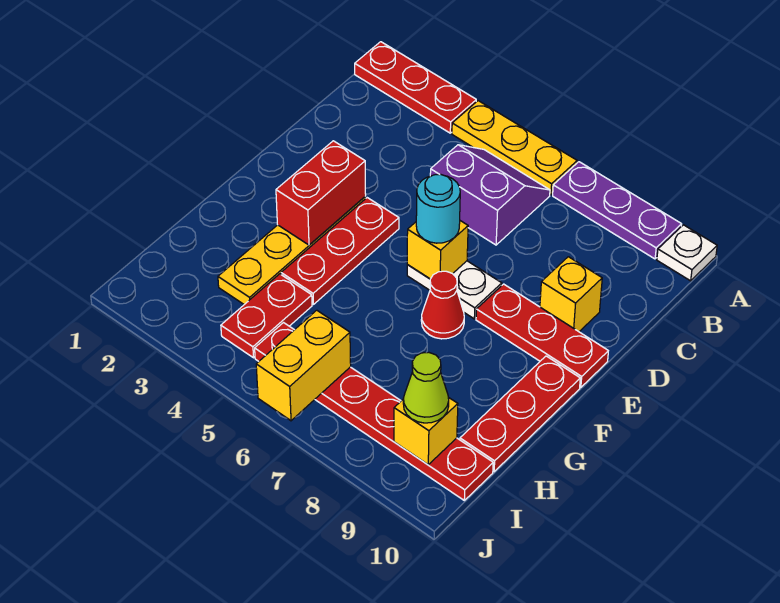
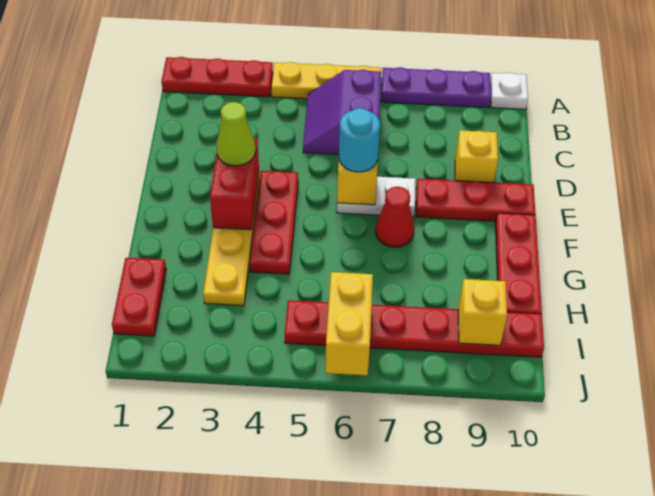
purple 2x2 slope [430,145,550,245] -> purple 2x2 slope turned to [303,70,381,154]
red 1x2 plate [221,274,312,358] -> red 1x2 plate moved to [112,258,166,336]
lime 1x1 cone [403,353,449,423] -> lime 1x1 cone moved to [216,102,256,166]

